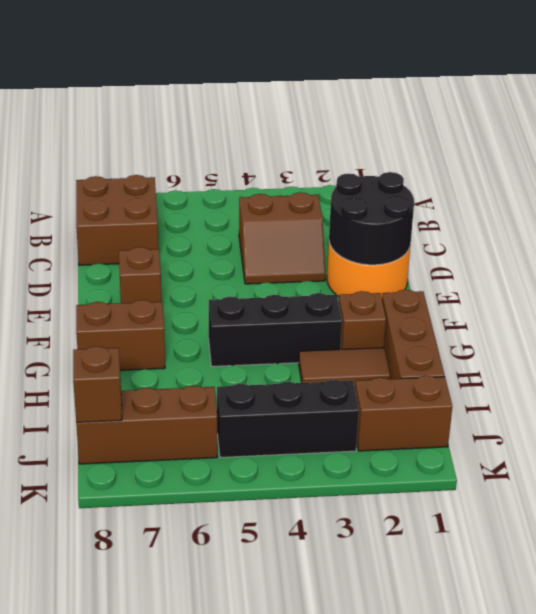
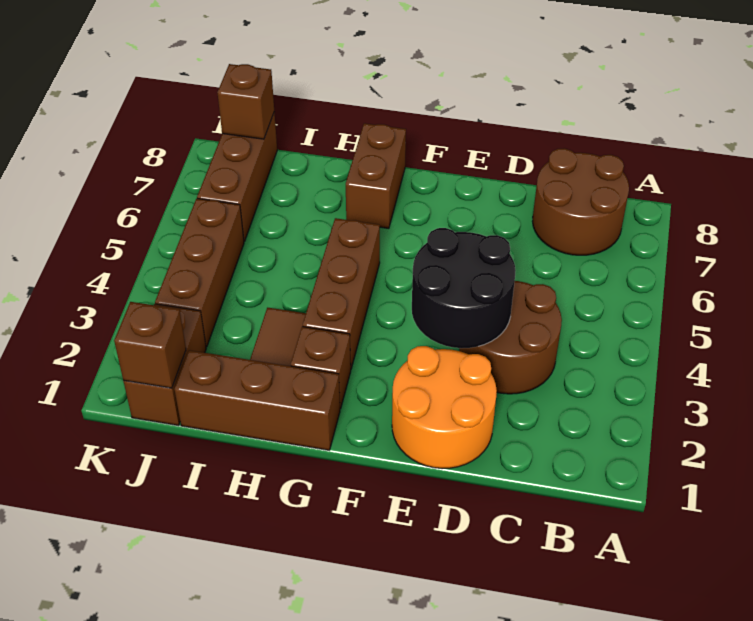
brown 2x2 brick [76,175,158,265] -> brown 2x2 round brick [533,148,629,255]
brown 2x2 slope [239,192,325,284] -> brown 2x2 round brick [459,281,562,394]
black 2x2 round brick [329,172,414,265] -> black 2x2 round brick moved to [412,228,516,348]
brown 1x1 brick [119,247,162,303] -> brown 1x1 brick moved to [114,302,186,388]
black 1x3 brick [209,293,342,366] -> brown 1x3 brick [303,218,380,369]
black 1x3 brick [217,380,359,458] -> brown 1x3 brick [155,198,244,347]

